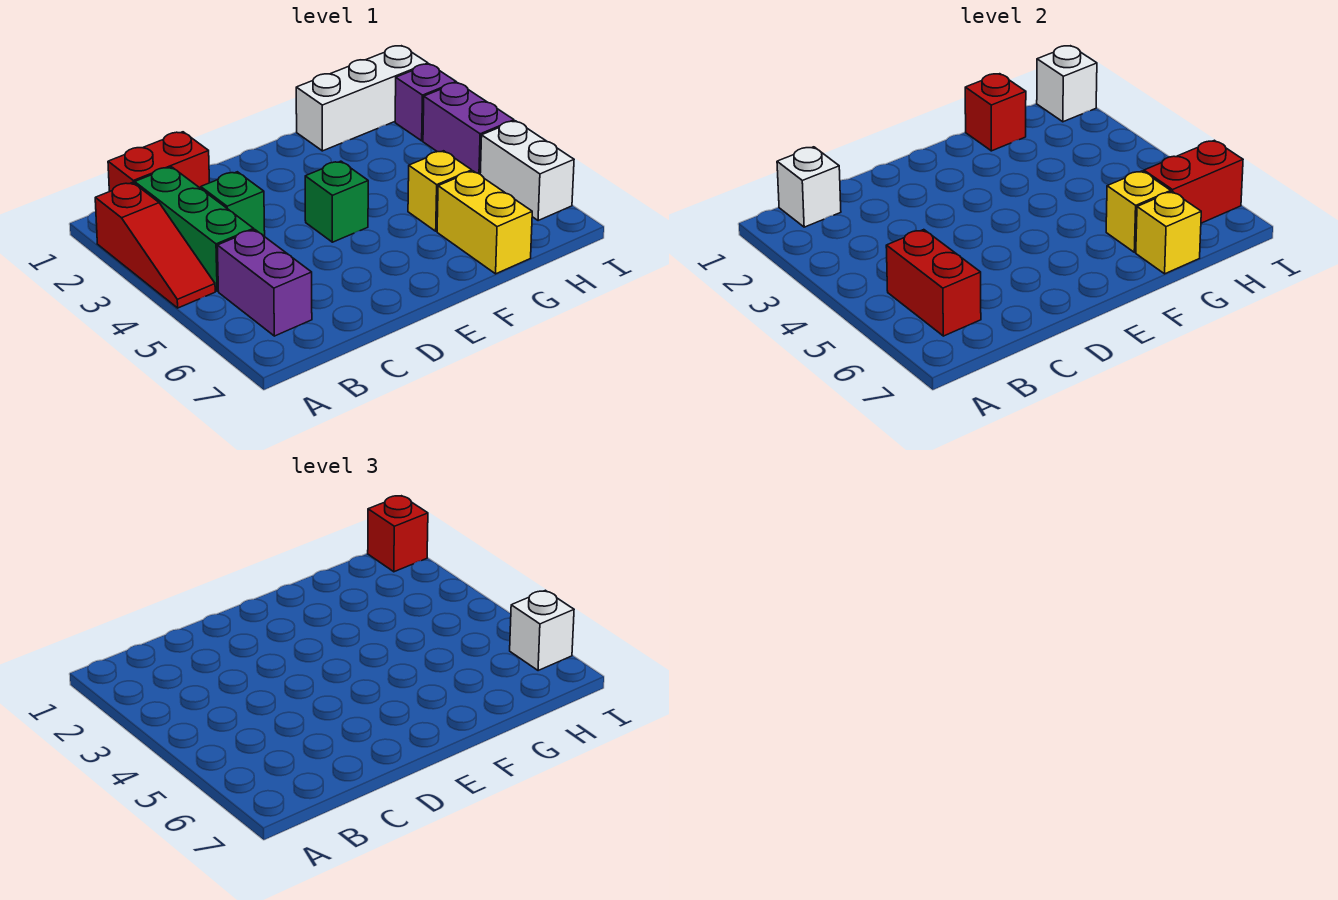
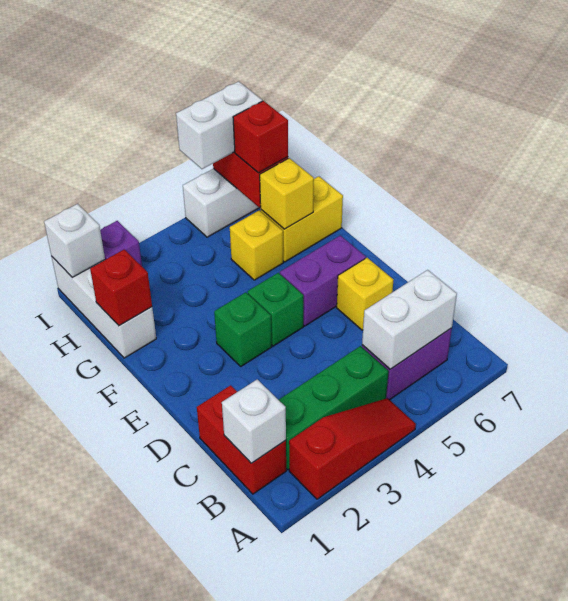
red 1x2 brick [886,230,981,336] -> white 1x2 brick [362,270,457,369]
green 1x1 brick [201,172,265,237] -> green 1x1 brick moved to [214,292,272,366]
yellow 1x1 brick [1136,191,1201,274] -> yellow 1x1 brick moved to [337,258,393,330]
red 1x1 brick [368,496,428,572] -> red 1x1 brick moved to [233,101,288,173]
purple 1x2 brick [423,83,514,174] -> purple 1x2 brick moved to [280,235,366,326]
white 1x1 brick [510,590,574,671] -> white 1x2 brick [176,81,262,169]

